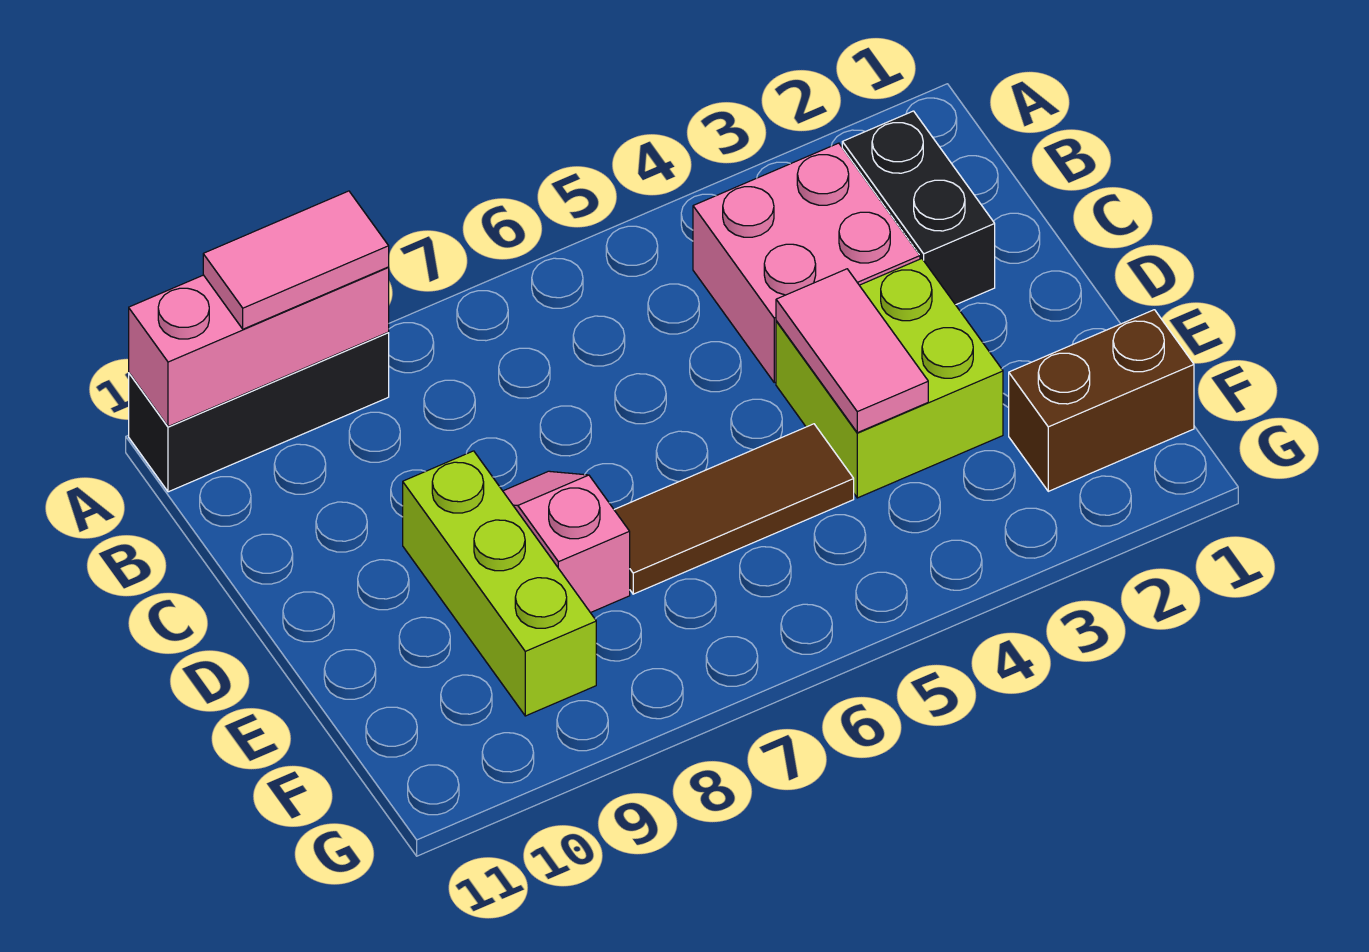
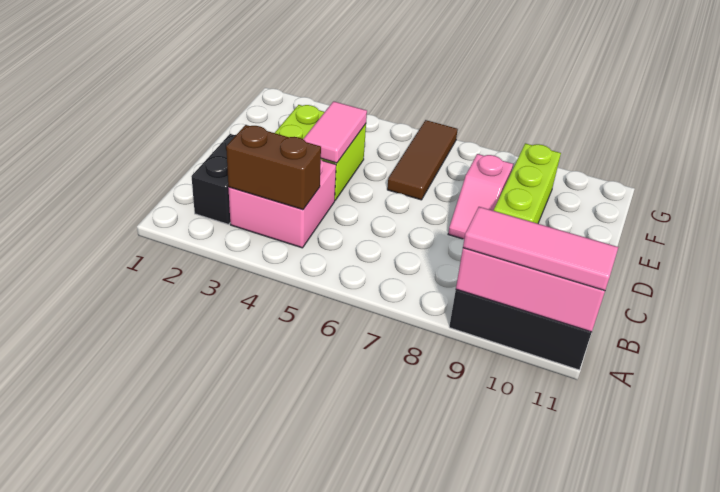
pink 1x2 tile [203,191,389,329] -> pink 1x3 tile [463,207,618,291]
brown 1x3 tile [614,424,854,594] -> brown 1x3 tile turned to [387,120,458,200]
brown 1x2 brick [1009,310,1194,491] -> brown 1x2 brick moved to [226,125,321,210]

